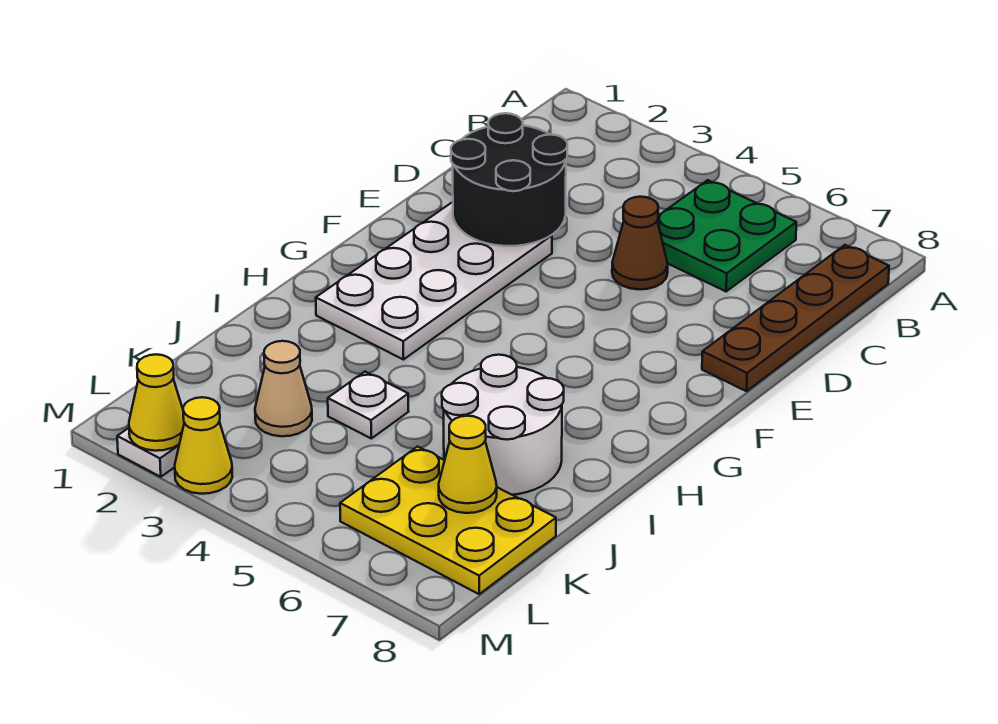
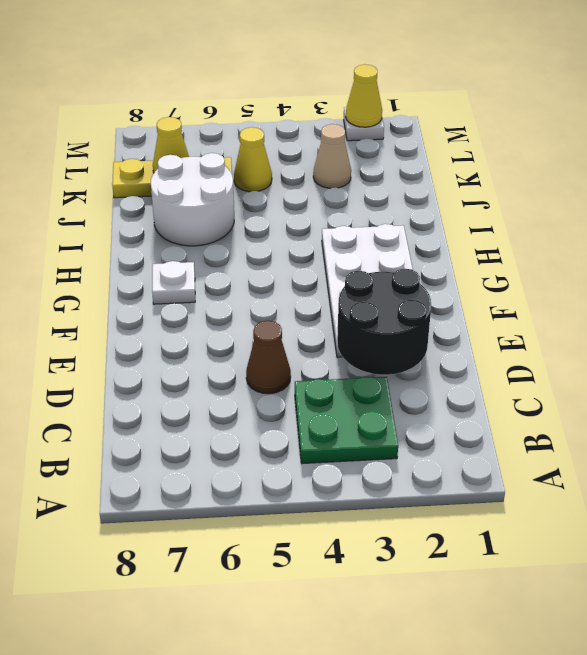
green 2x2 plate [657,180,796,291] -> green 2x2 plate moved to [295,377,398,464]
brown 1x4 plate [702,245,889,391] -> none
white 1x1 plate [328,372,409,438] -> white 1x1 plate moved to [152,261,195,304]
yellow 2x3 plate [340,447,556,594] -> yellow 1x3 plate [112,157,232,198]
yellow 1x1 cone [175,397,233,494] -> yellow 1x1 cone moved to [234,127,272,192]

